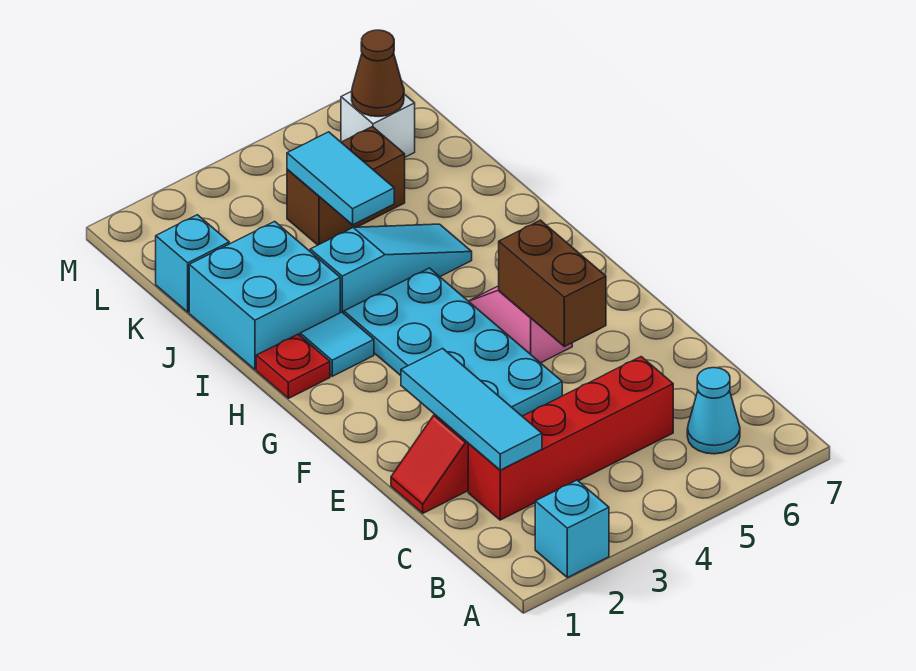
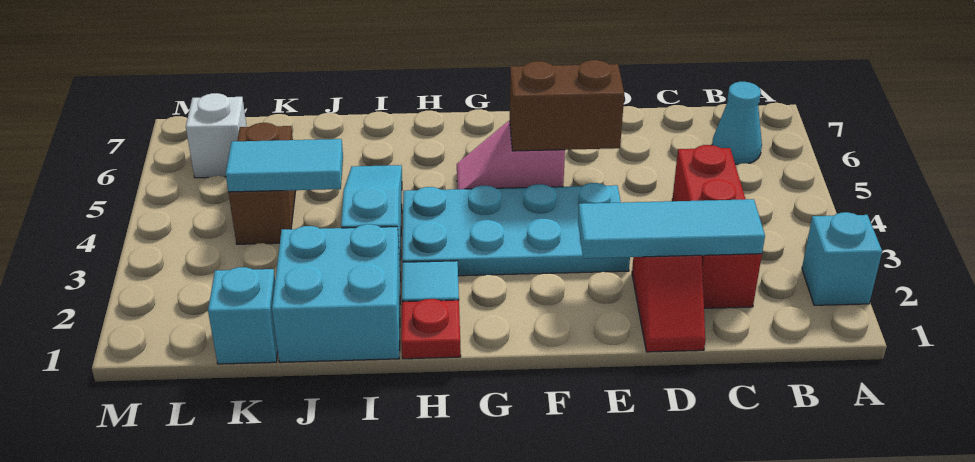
red 1x4 brick [468,357,673,520] -> red 1x3 brick [672,145,762,308]
brown 1x1 cone [352,30,404,116] -> none

